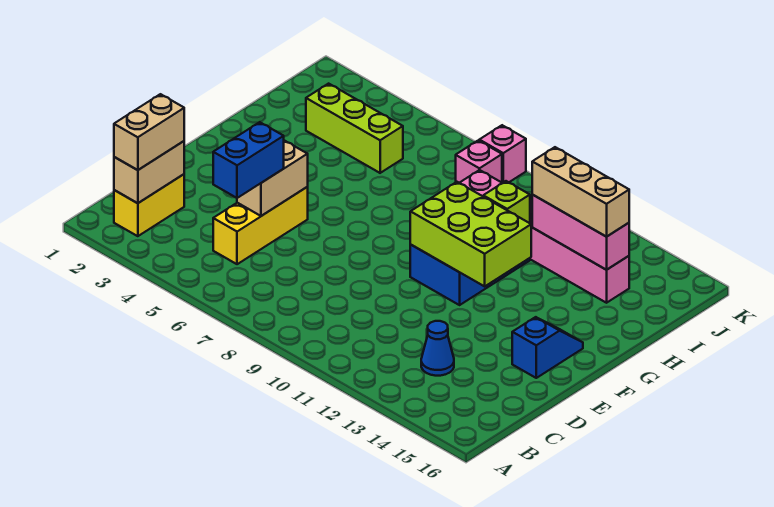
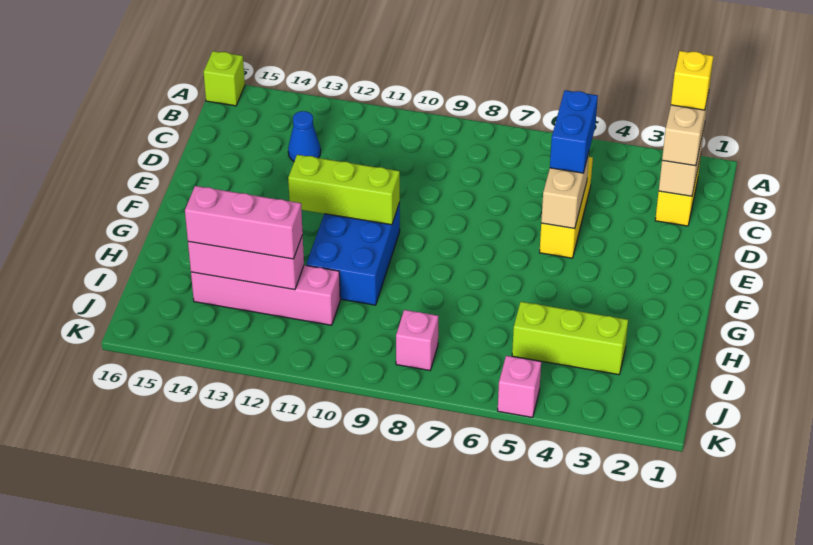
none -> yellow 1x1 brick [671,51,713,110]
blue 1x2 slope [512,317,583,378] -> none
lime 2x3 brick [410,182,531,286] -> lime 1x3 brick [288,155,400,225]
lime 1x1 brick [483,181,530,223] -> lime 1x1 brick moved to [204,51,245,106]
pink 1x6 brick [460,170,629,303] -> pink 1x4 brick [191,265,340,325]
tan 1x3 brick [532,147,629,237] -> pink 1x3 brick [185,186,303,259]
pink 1x1 brick [479,125,526,183] -> pink 1x1 brick moved to [498,356,541,417]

